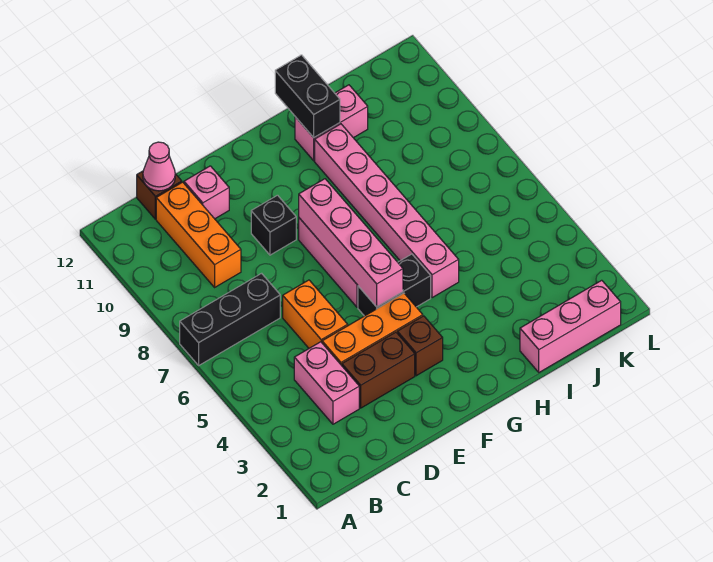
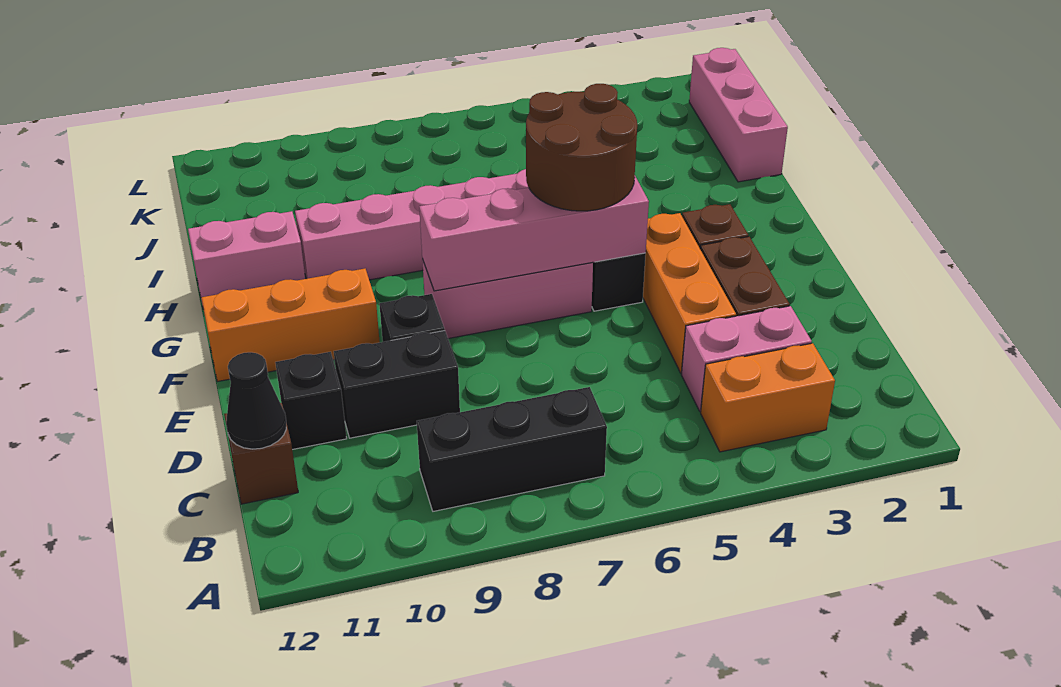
black 1x3 brick [180,273,280,365] -> black 1x3 brick turned to [417,387,607,511]
orange 1x3 brick [156,182,241,287] -> orange 1x3 brick moved to [201,269,380,382]
pink 1x1 cone [143,142,175,191] -> black 1x1 cone [226,352,286,449]
orange 1x2 brick [283,280,348,348] -> orange 1x2 brick moved to [701,343,835,452]
pink 1x1 brick [184,166,229,219] -> black 1x1 brick [275,352,347,450]
none -> brown 2x2 round brick [526,84,637,211]
pink 1x2 brick [295,85,368,161] -> pink 1x2 brick turned to [188,211,305,306]
black 1x2 brick [275,55,340,138] -> black 1x2 brick moved to [334,331,460,438]

